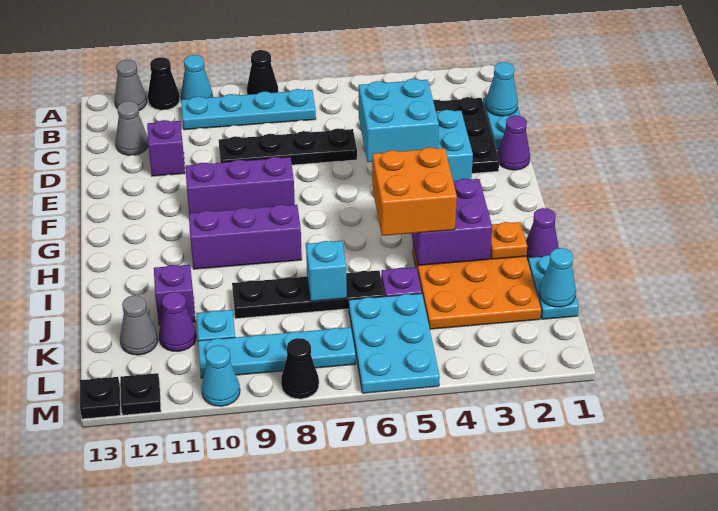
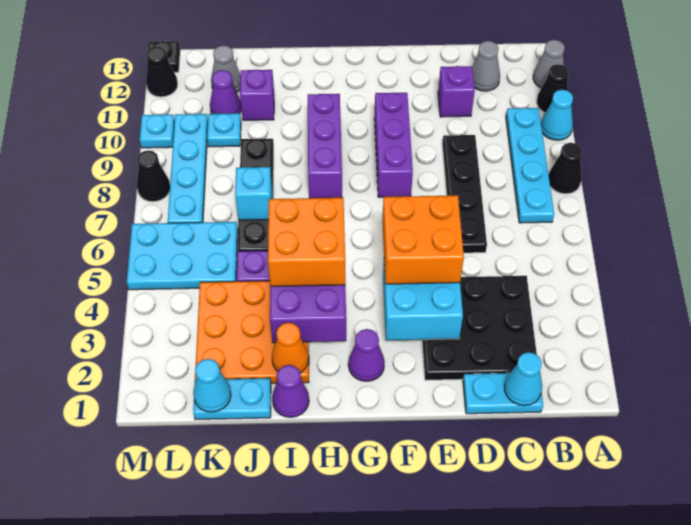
purple 1x1 cone [497,115,530,170] -> purple 1x1 cone moved to [348,329,385,381]
cyan 2x2 brick [359,79,439,162] -> orange 2x2 brick [382,195,464,284]
orange 1x1 plate [490,222,527,259] -> orange 1x1 cone [272,323,309,373]
cyan 1x1 cone [202,345,240,406] -> cyan 1x1 plate [140,115,175,148]
black 1x1 plate [120,373,161,415] -> black 1x1 cone [146,47,178,97]

